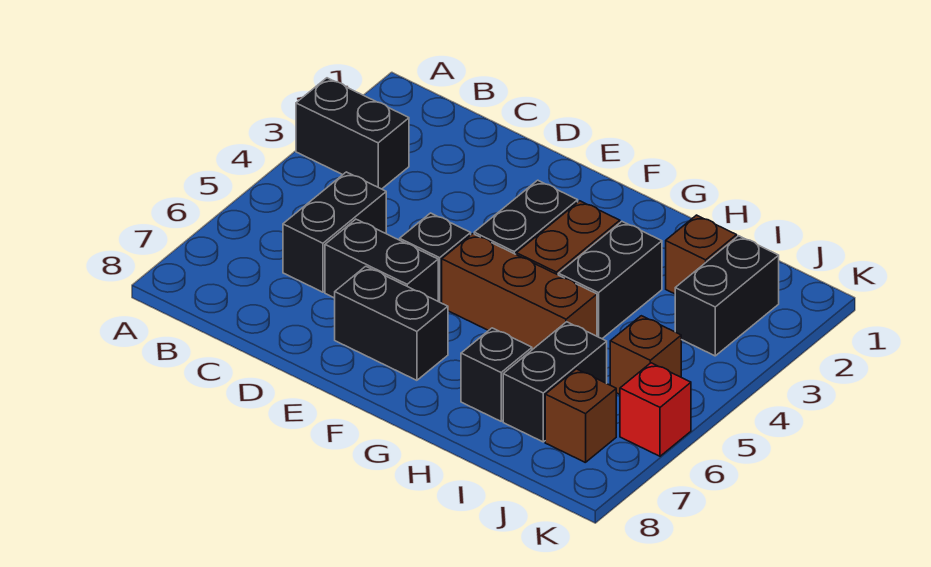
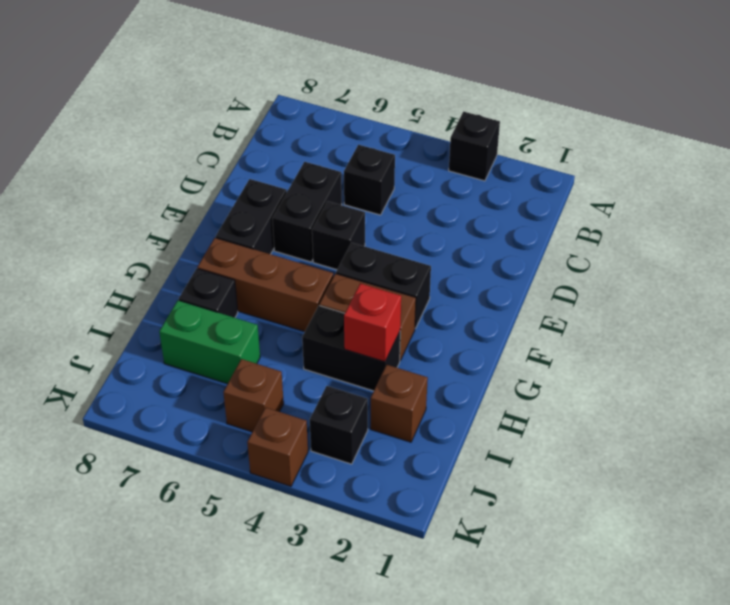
black 1x2 brick [296,78,409,189] -> black 1x1 brick [449,112,500,181]
black 1x2 brick [283,172,386,292] -> black 1x1 brick [344,145,395,215]
brown 1x3 brick [442,234,597,350] -> brown 1x3 brick turned to [197,238,333,332]
black 1x2 brick [503,322,607,442] -> green 1x2 brick [159,300,260,384]
black 1x2 brick [675,236,779,356] -> black 1x1 brick [310,386,368,464]
brown 1x1 brick [545,369,616,463] -> brown 1x1 brick moved to [247,407,308,486]
red 1x1 brick [620,363,691,456] -> red 1x1 brick moved to [344,283,401,362]

